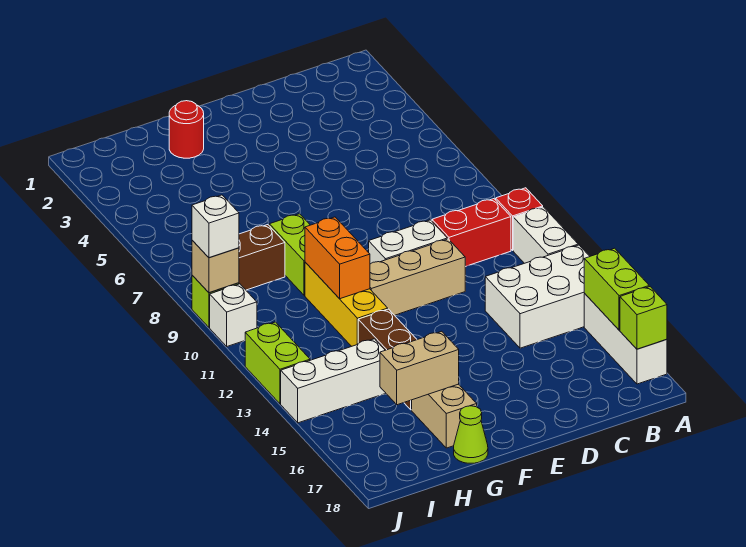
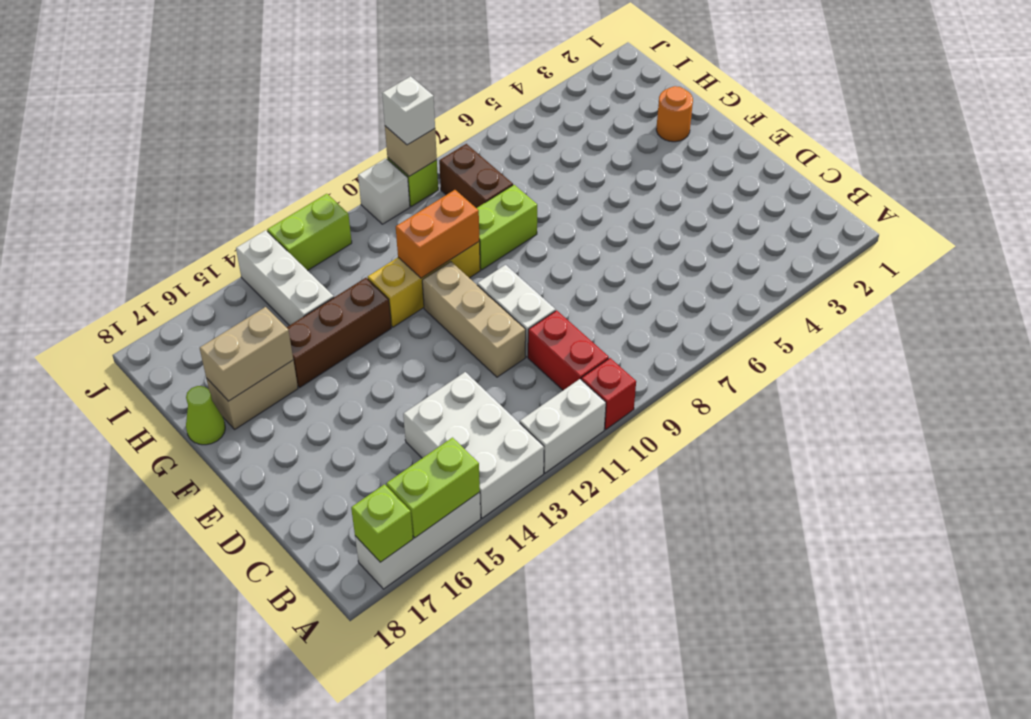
red 1x1 round brick [169,101,204,158] -> orange 1x1 round brick [656,86,693,142]
tan 1x2 brick [380,331,459,405] -> tan 1x2 brick turned to [200,307,293,401]

